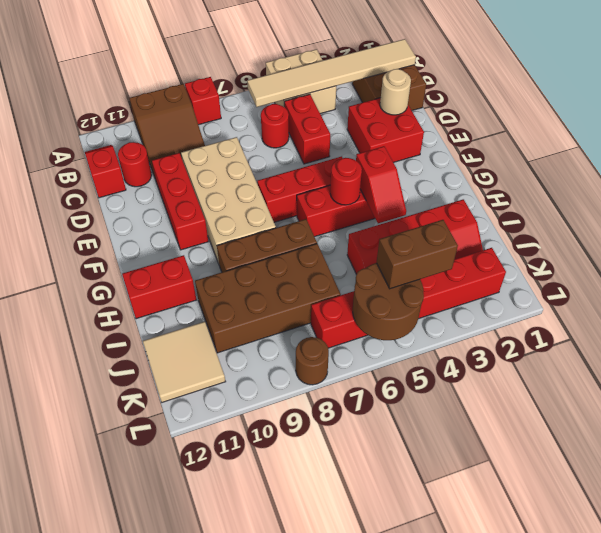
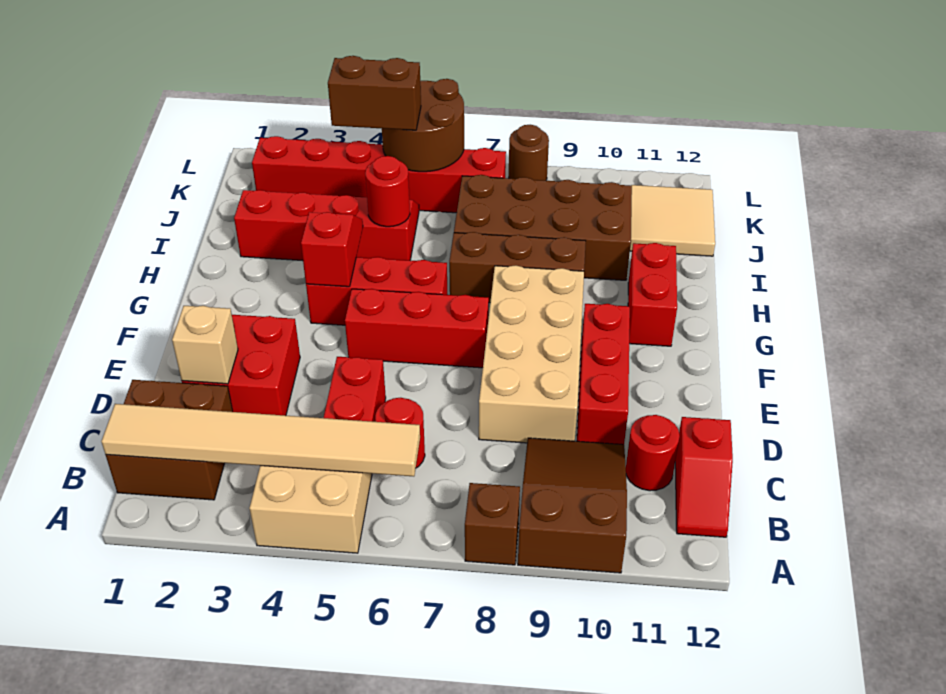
red 1x1 brick [185,77,221,125] -> brown 1x1 brick [465,483,520,565]
tan 1x1 round brick [380,69,411,115] -> tan 1x1 brick [172,306,238,384]
red 1x1 round brick [330,158,362,205] -> red 1x1 round brick moved to [365,156,410,227]
red 1x2 brick [122,255,196,319] -> red 1x2 brick turned to [628,243,677,346]

